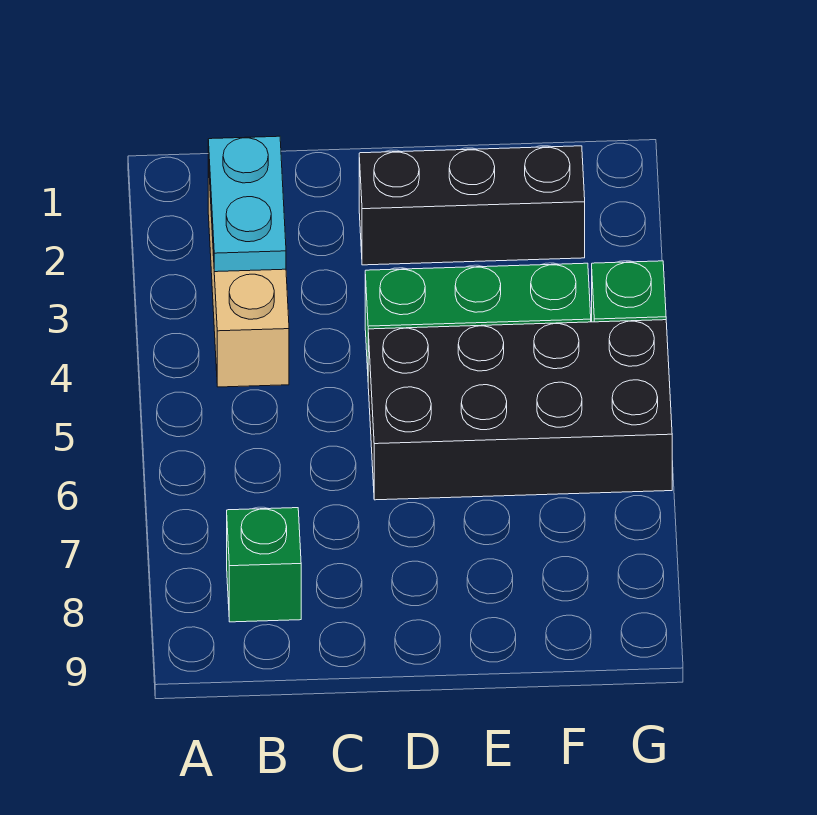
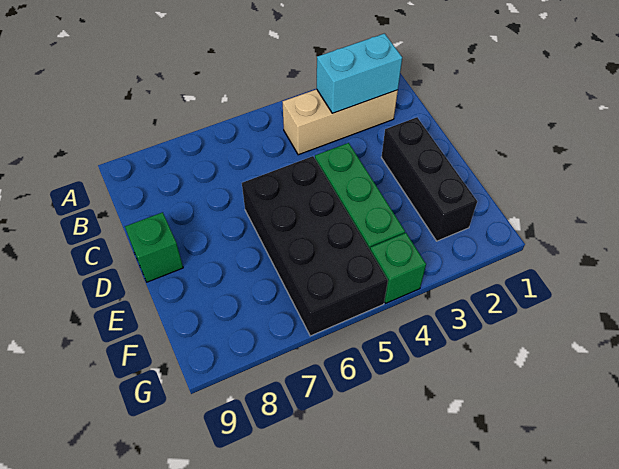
cyan 1x2 plate [208,136,286,272] -> cyan 1x2 brick [317,34,402,113]
green 1x1 brick [227,508,301,622] -> green 1x1 brick moved to [125,212,183,282]

